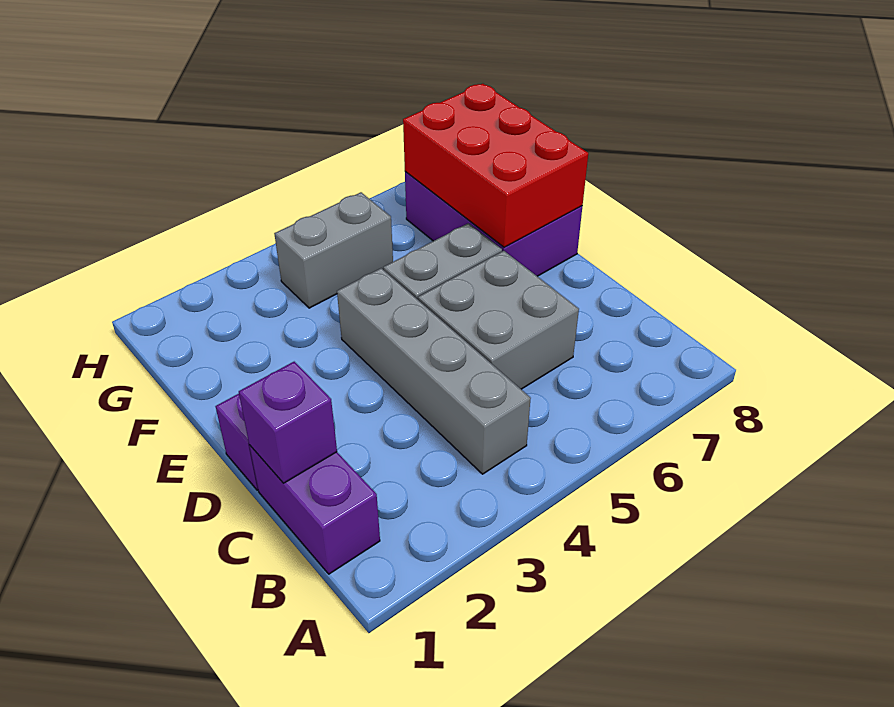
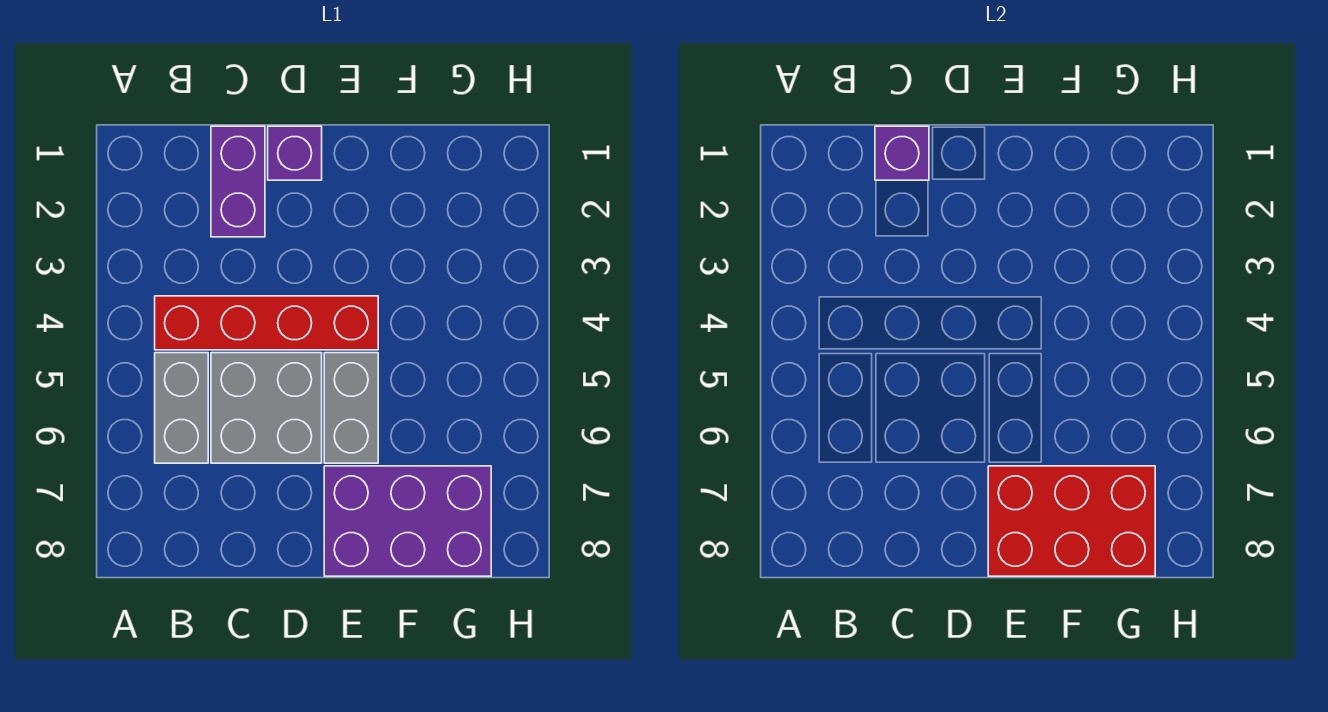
purple 1x2 brick [249,445,380,574] -> purple 1x2 brick turned to [211,126,265,237]
grey 1x4 brick [337,268,531,474] -> red 1x4 brick [155,296,378,350]
grey 1x2 brick [274,192,393,308] -> grey 1x2 brick moved to [155,353,208,463]

